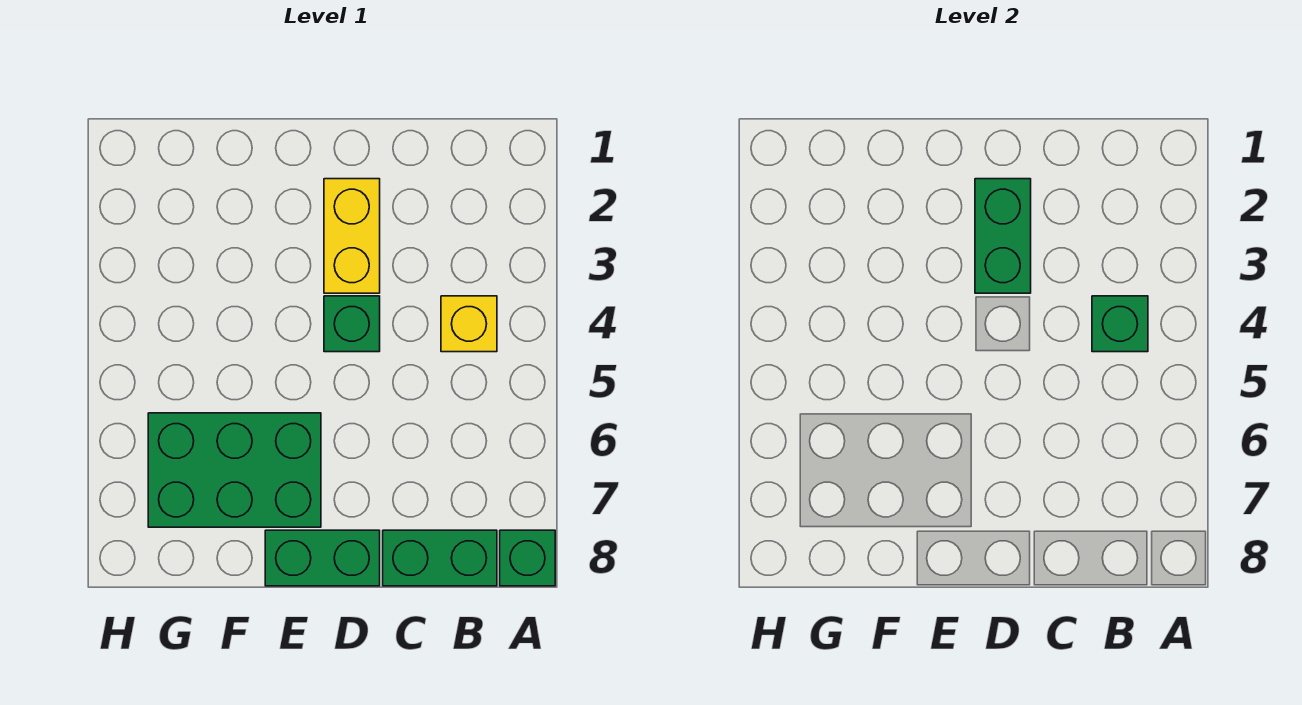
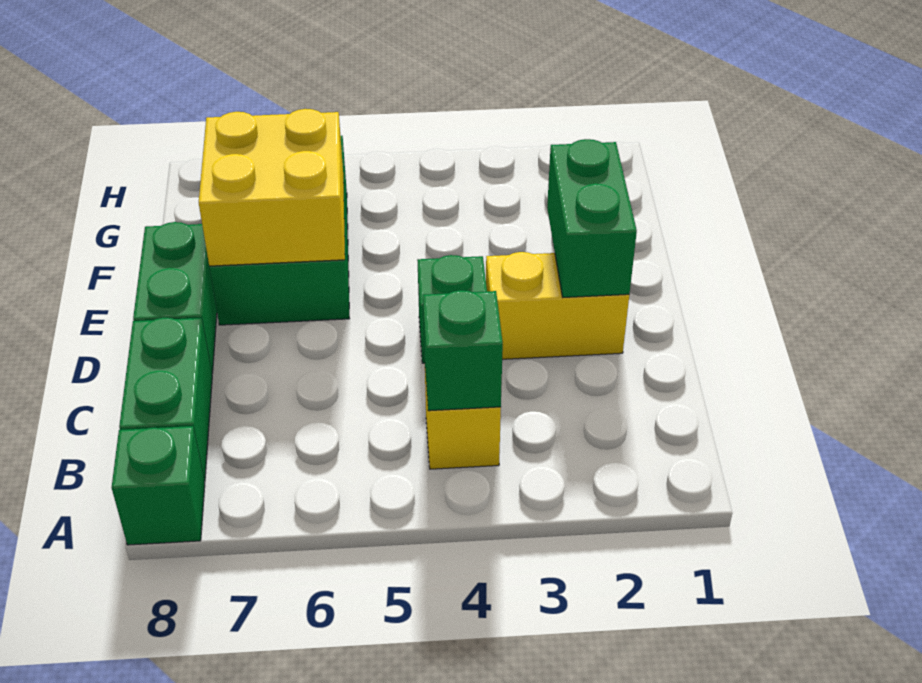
green 1x2 brick [975,179,1031,293] -> green 1x2 brick turned to [547,139,637,297]
none -> yellow 2x2 brick [199,109,345,266]

